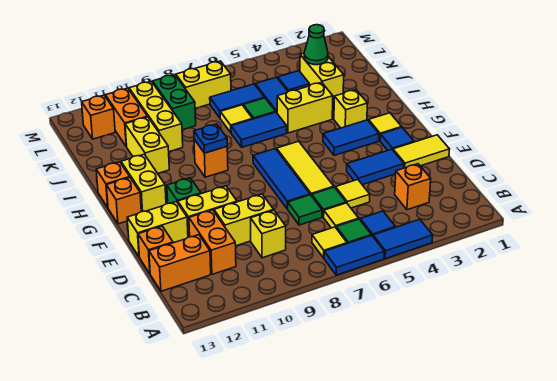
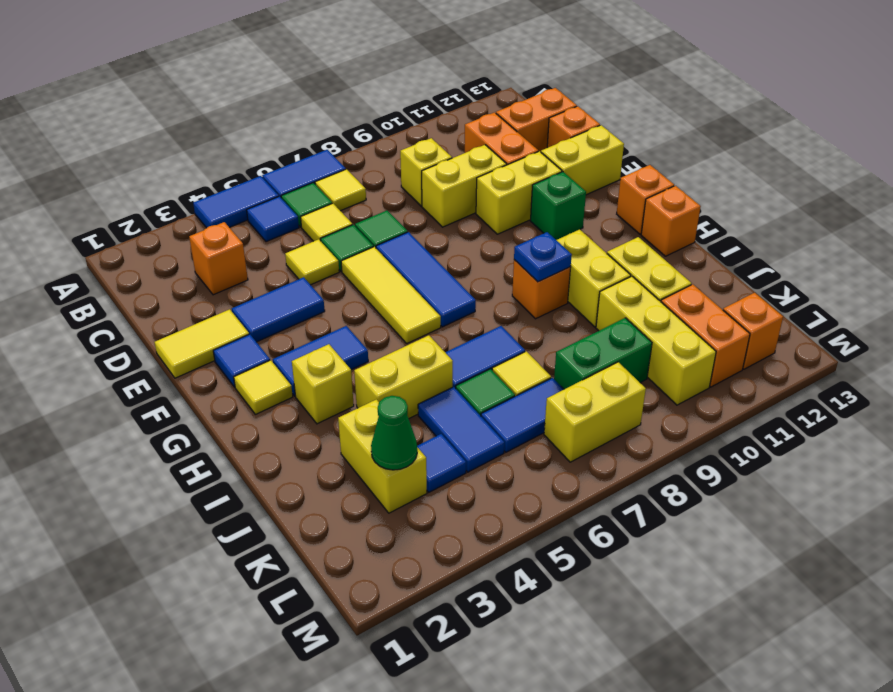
yellow 1x2 brick [121,154,166,212] -> yellow 1x2 brick moved to [557,229,631,327]
green 1x2 brick [153,75,196,130] -> green 1x2 brick turned to [554,318,652,389]

